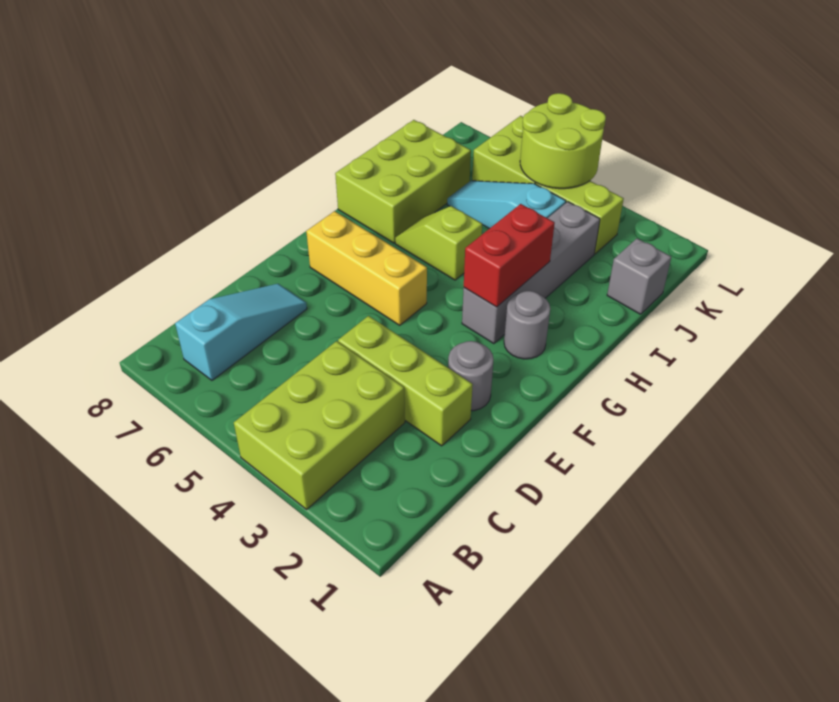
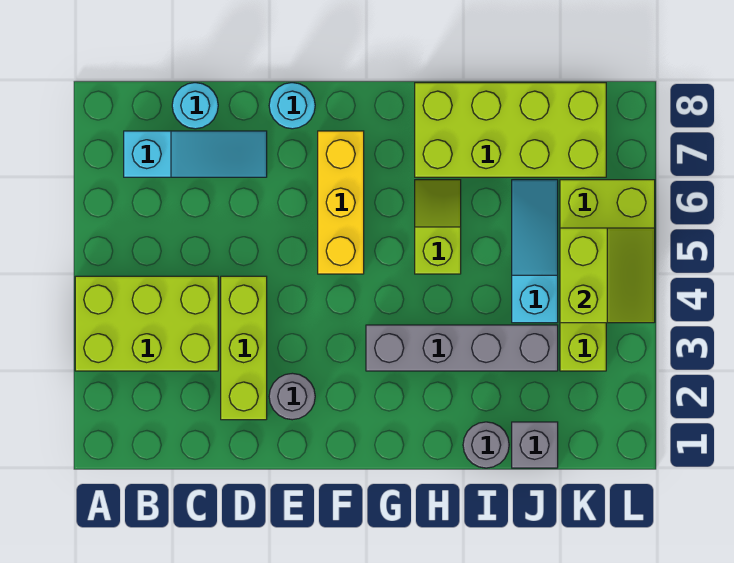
none -> cyan 1x1 round brick [172,83,218,129]
none -> cyan 1x1 round brick [269,83,315,129]
grey 1x1 round brick [504,291,550,359] -> grey 1x1 round brick moved to [463,422,509,468]
red 1x2 brick [464,204,555,307] -> none
lime 2x3 brick [335,120,471,243] -> lime 2x4 brick [415,83,606,177]
lime 2x2 round brick [520,93,606,189] -> lime 2x2 slope [560,228,655,323]

